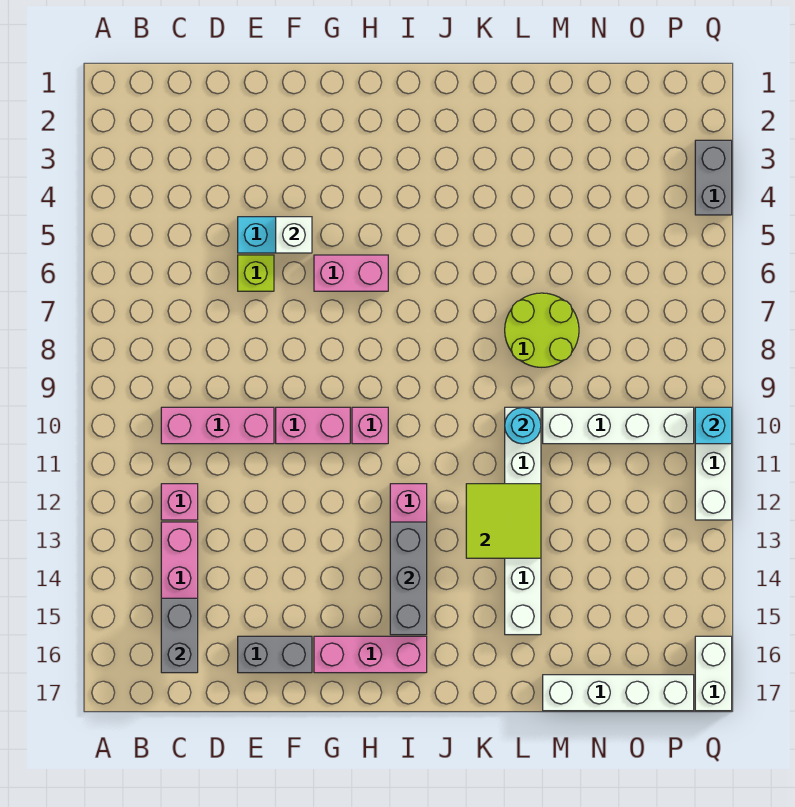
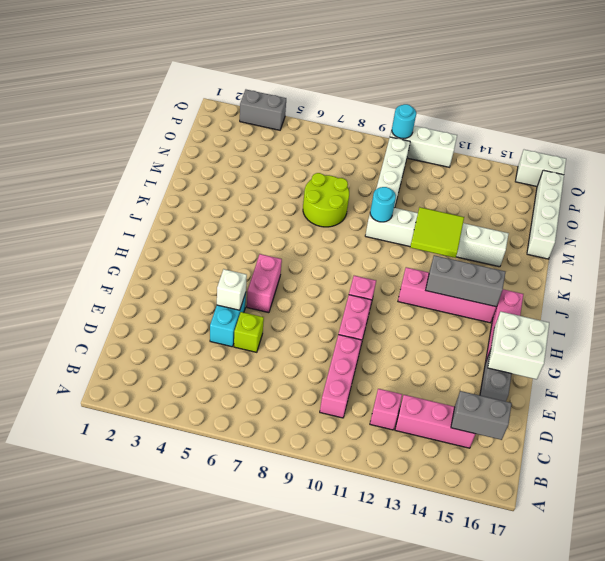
none -> white 2x2 brick [488,312,549,379]
cyan 1x1 brick [695,407,732,444] -> cyan 1x1 round brick [392,104,416,139]

